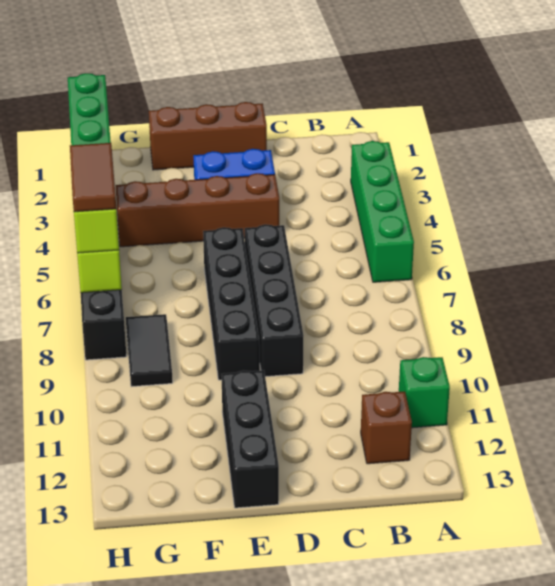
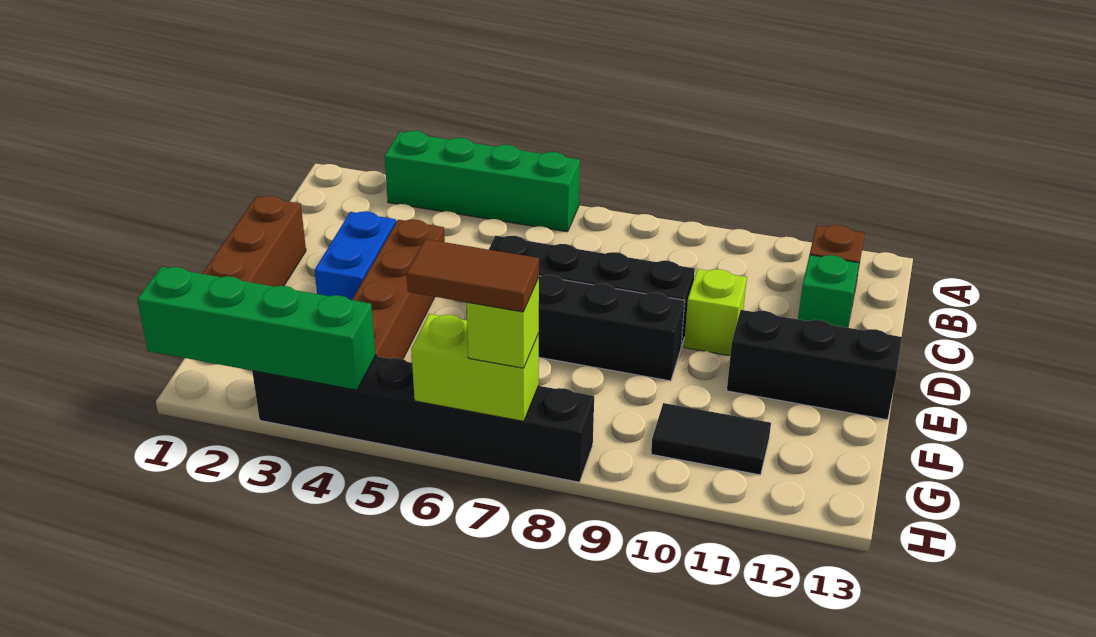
green 1x1 brick [399,357,450,428] -> green 1x1 brick moved to [798,255,859,328]
none -> lime 1x1 brick [684,269,747,356]
black 1x2 tile [126,314,173,387] -> black 1x2 tile moved to [651,403,771,475]

